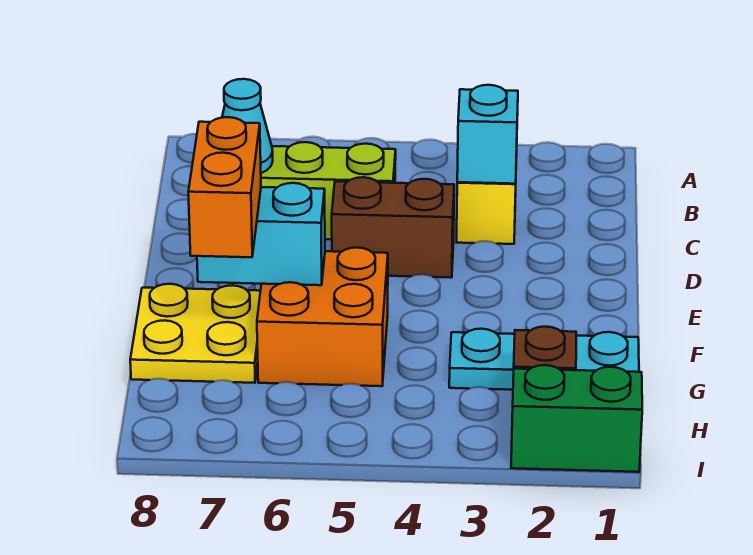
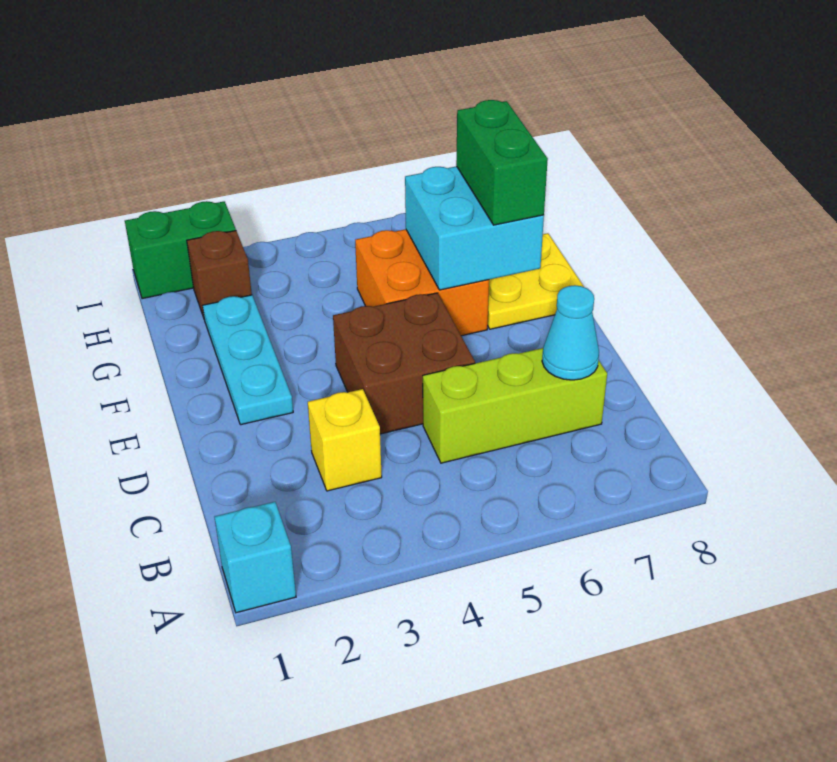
cyan 1x1 brick [457,85,518,184] -> cyan 1x1 brick moved to [215,502,296,613]
brown 1x2 brick [332,177,454,278] -> brown 2x2 brick [333,293,475,434]
cyan 1x2 brick [197,183,325,285] -> cyan 2x2 brick [405,166,544,290]
orange 1x2 brick [188,117,261,257] -> green 1x2 brick [456,100,548,225]
cyan 1x3 plate [449,329,639,390] -> cyan 1x3 plate turned to [202,295,293,425]

